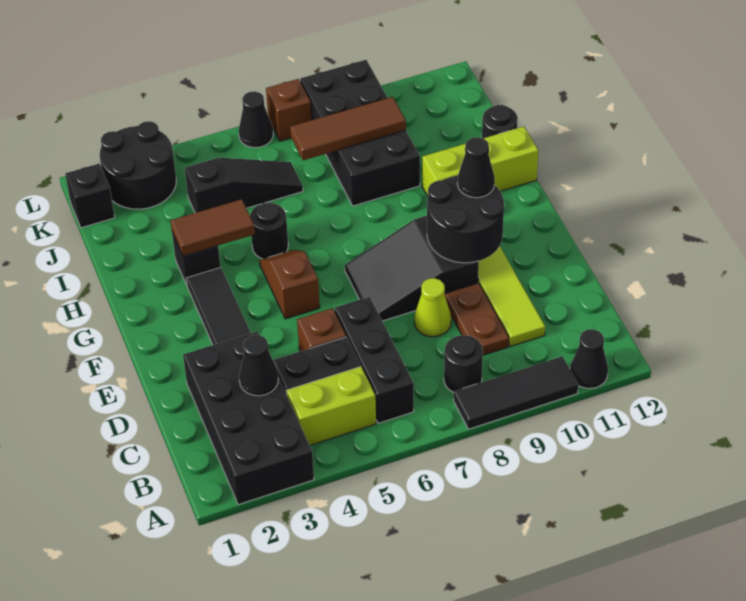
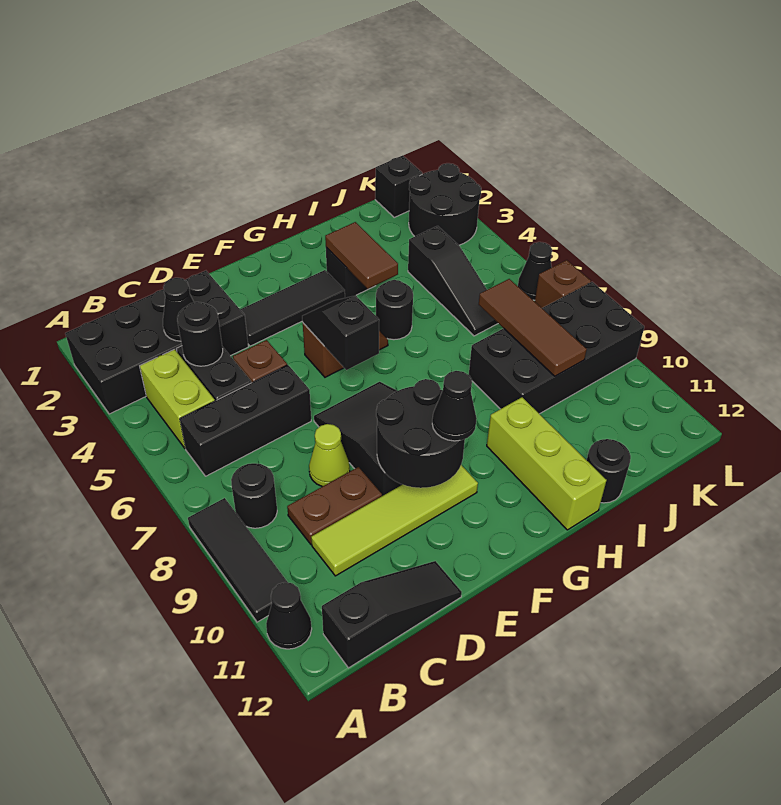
none -> black 1x3 slope [322,561,462,668]
none -> black 1x1 round brick [177,302,223,366]
none -> black 1x2 slope [302,296,379,370]

